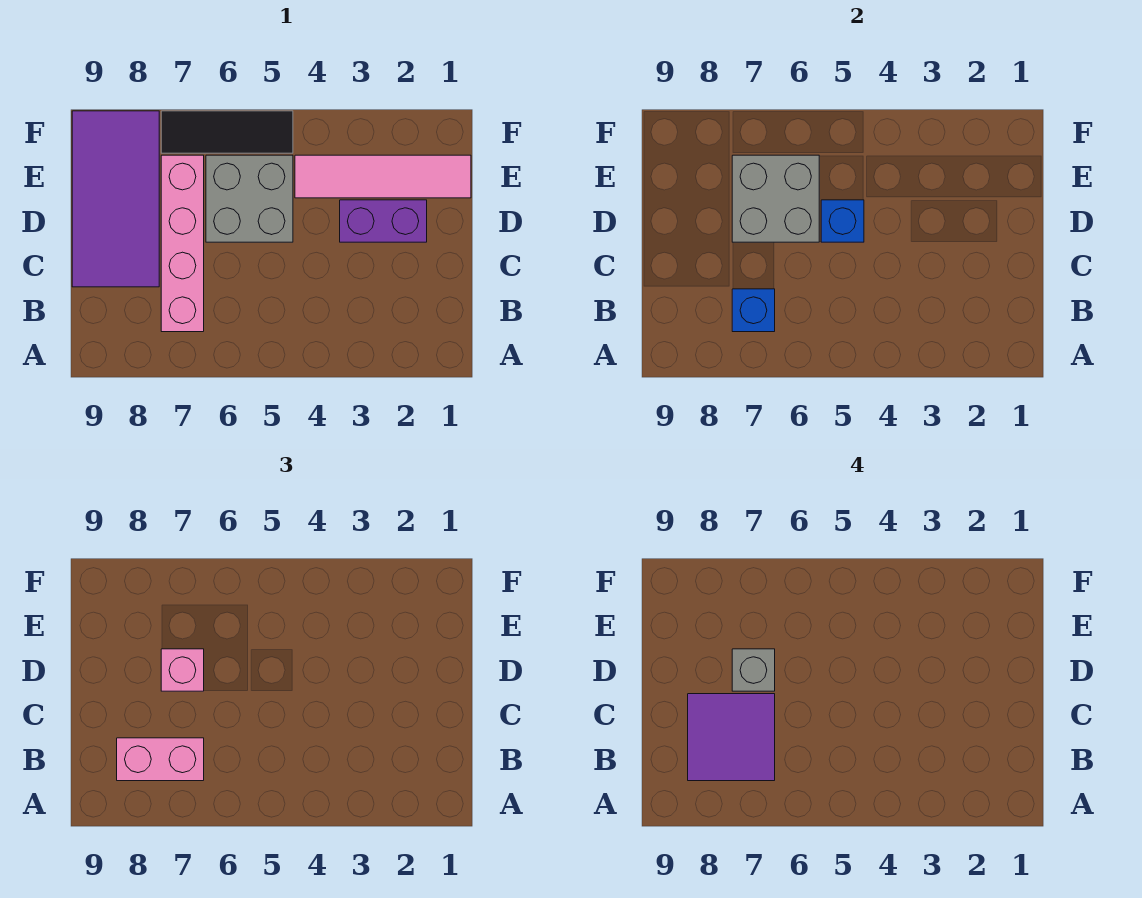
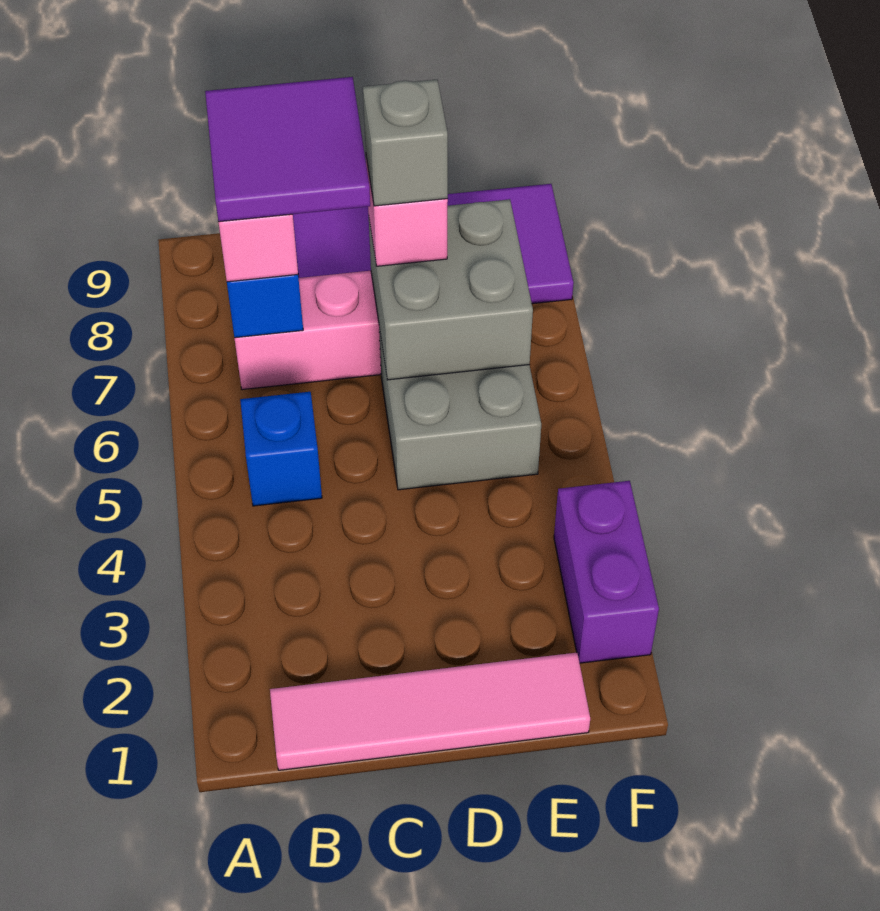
purple 1x2 brick [340,200,427,242] -> purple 1x2 brick moved to [554,481,659,663]
blue 1x1 brick [821,200,864,242] -> blue 1x1 brick moved to [240,392,322,506]
pink 1x4 tile [295,155,471,198] -> pink 1x4 tile turned to [270,653,590,770]
black 1x3 tile [161,111,293,153] -> none

